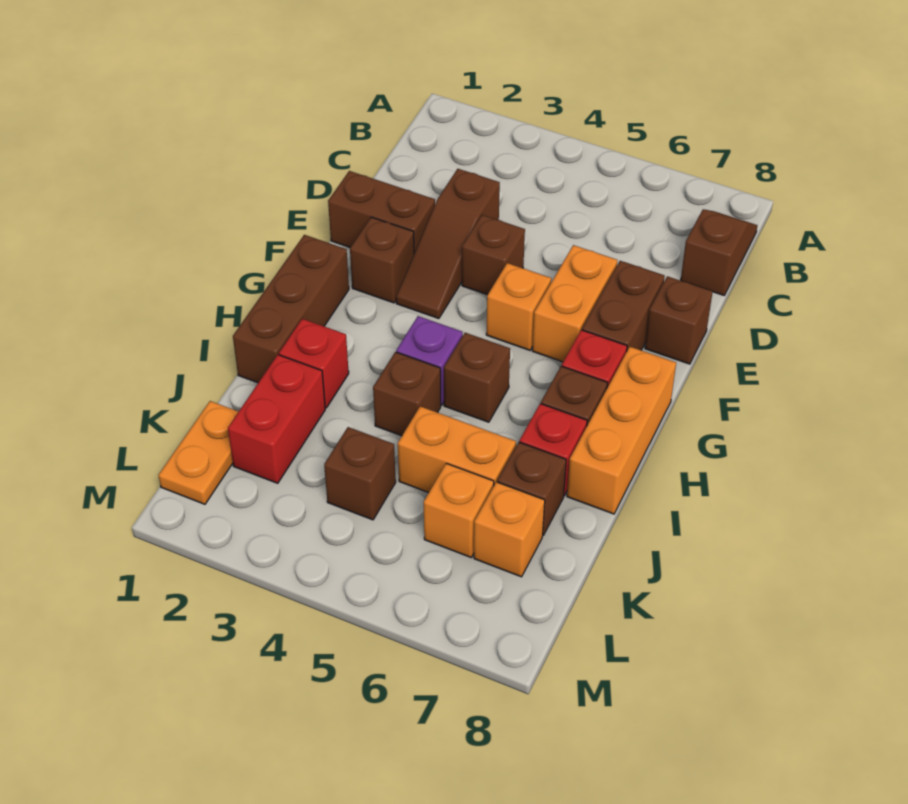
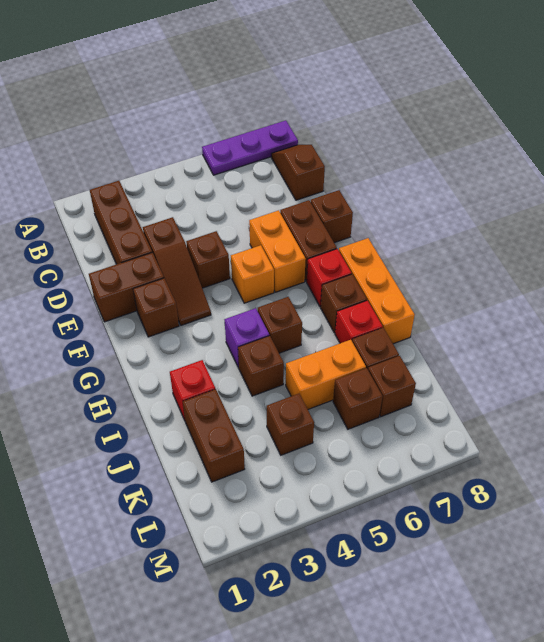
none -> purple 1x3 plate [202,121,298,175]
brown 1x3 brick [233,235,349,383] -> brown 1x3 brick moved to [90,181,152,264]
red 1x2 brick [228,355,325,483] -> brown 1x2 brick [183,389,245,482]
orange 1x2 plate [158,401,238,504] -> none
orange 1x1 brick [424,463,494,557] -> brown 1x1 brick [333,368,382,429]
orange 1x1 brick [474,482,545,577] -> brown 1x1 brick [368,356,416,417]

